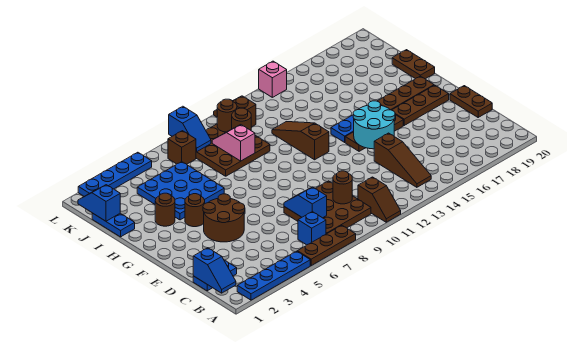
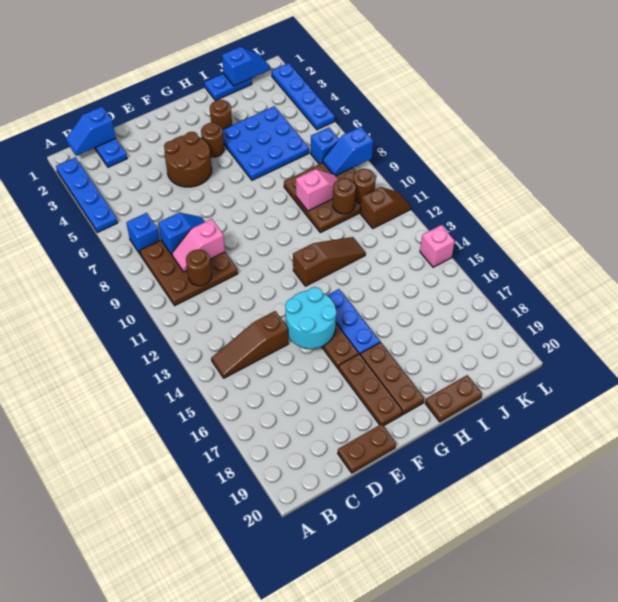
brown 1x3 plate [297,225,356,266] -> none
brown 1x2 slope [358,177,401,222] -> none
none -> pink 1x2 slope [172,219,225,272]
brown 1x1 brick [168,131,196,164] -> blue 1x1 brick [311,127,339,164]

